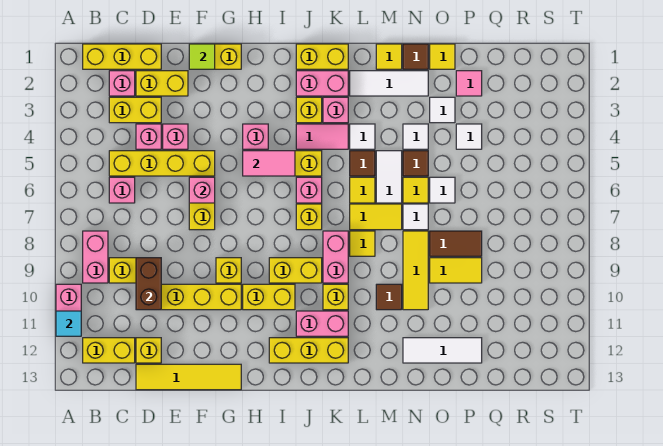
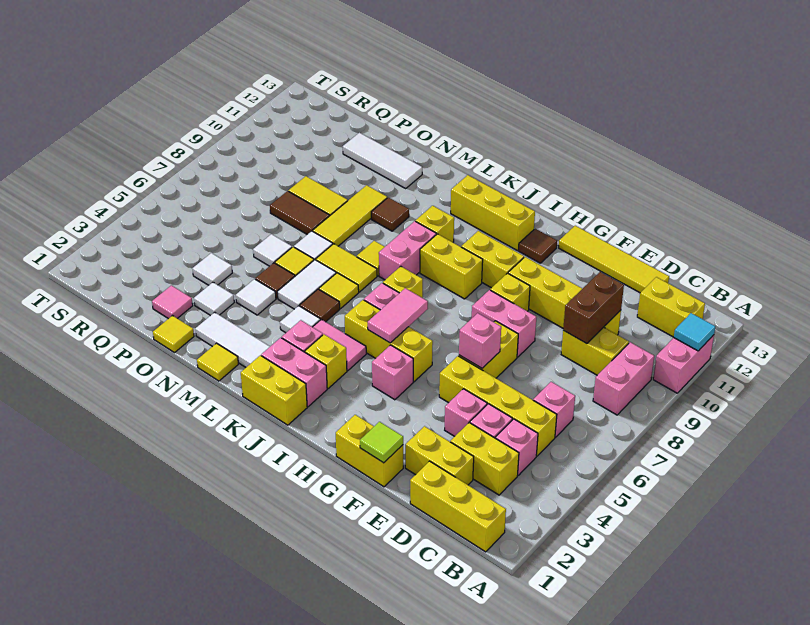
pink 1x1 brick [109,71,135,96] -> pink 1x1 brick moved to [495,419,538,475]
yellow 1x1 brick [136,338,161,363] -> none
pink 1x2 tile [243,151,295,176] -> pink 1x2 tile turned to [368,288,428,343]
pink 1x2 brick [296,311,348,336] -> pink 1x2 brick moved to [472,290,536,357]
brown 1x1 tile [403,44,428,69] -> brown 1x1 tile moved to [518,229,557,263]

